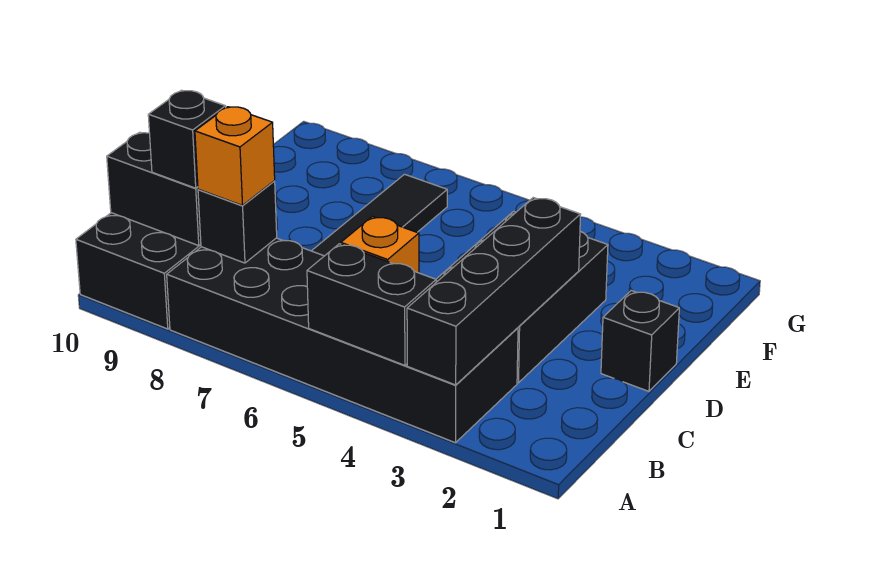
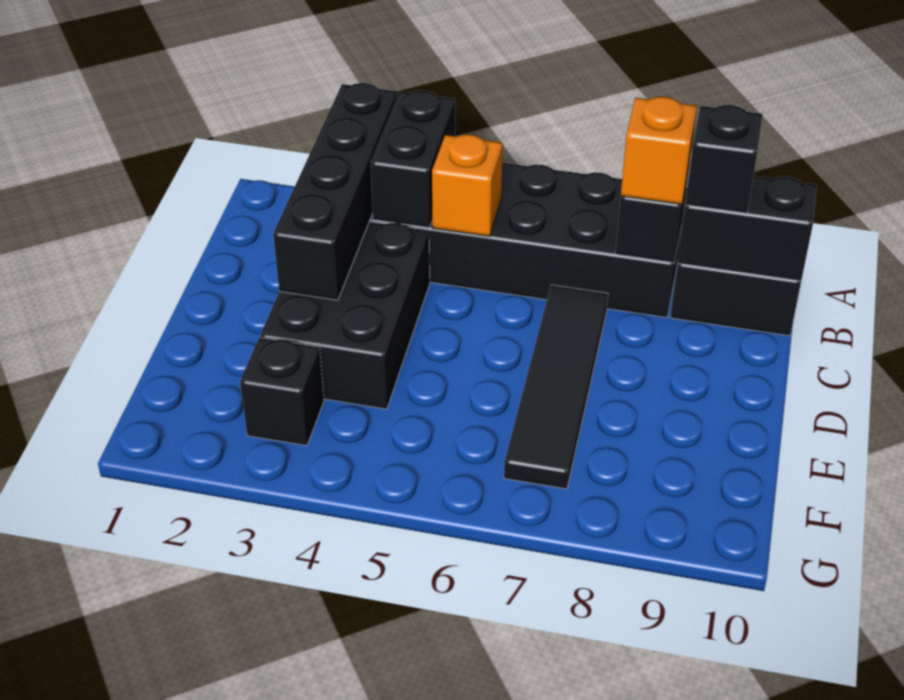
black 1x2 brick [307,244,436,365] -> black 1x2 brick turned to [371,91,455,228]
black 1x1 brick [601,291,679,391] -> black 1x1 brick moved to [240,338,324,446]

